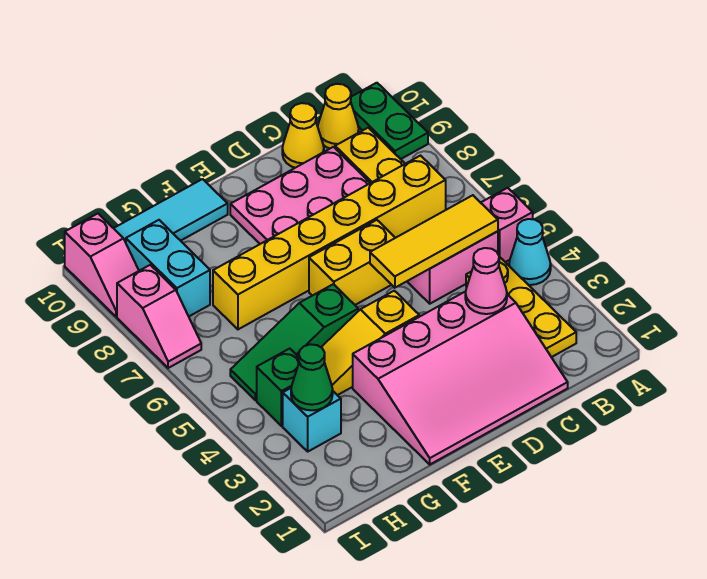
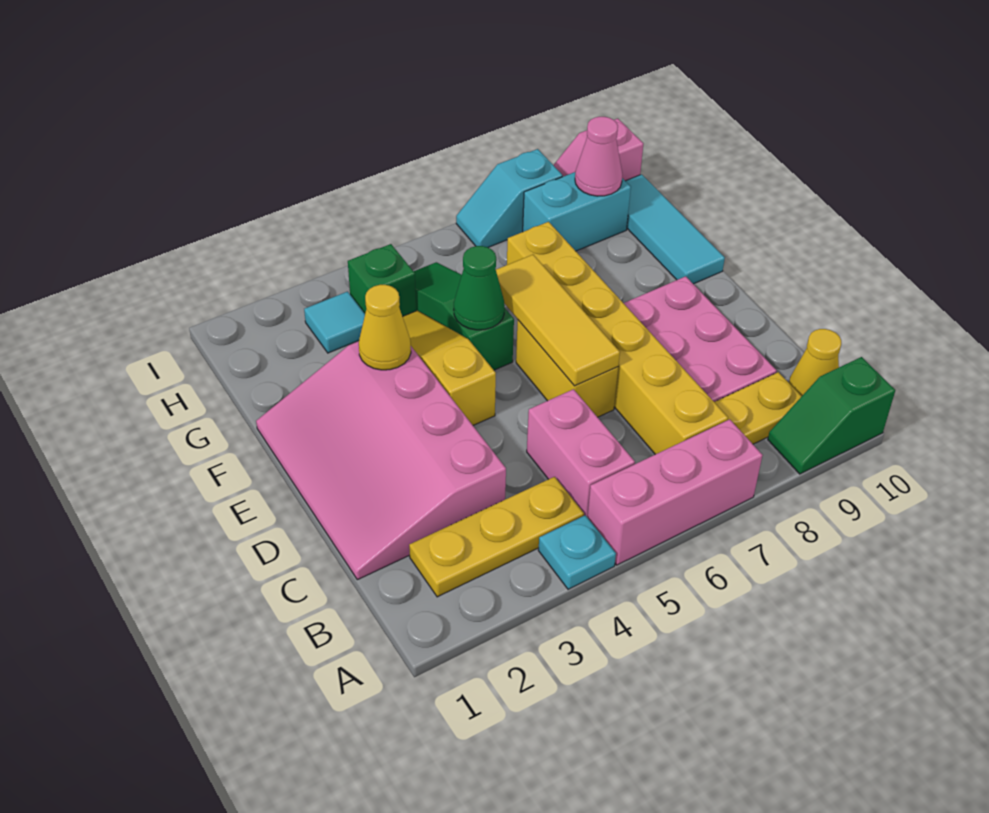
cyan 1x1 cone [509,219,551,285] -> cyan 1x1 plate [538,515,616,589]
pink 1x1 brick [481,188,533,262] -> pink 1x3 brick [587,419,763,565]
green 1x2 plate [351,83,428,159] -> green 1x2 slope [768,357,895,474]
yellow 1x3 tile [370,195,498,288] -> yellow 1x3 tile moved to [496,255,620,386]
pink 1x1 cone [465,248,507,314] -> pink 1x1 cone moved to [575,117,622,196]
yellow 1x1 cone [282,103,324,168] -> yellow 1x1 cone moved to [359,285,411,370]
cyan 1x1 brick [283,388,341,451] -> cyan 1x1 tile [304,292,365,353]
green 1x1 cone [291,344,333,410] -> green 1x1 cone moved to [454,246,505,330]
pink 1x2 slope [117,265,201,368] -> cyan 1x2 slope [456,149,563,248]

